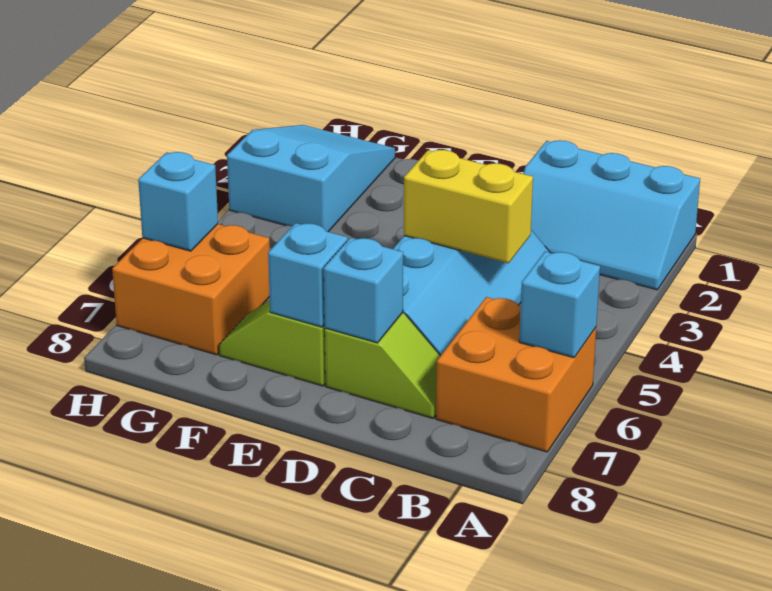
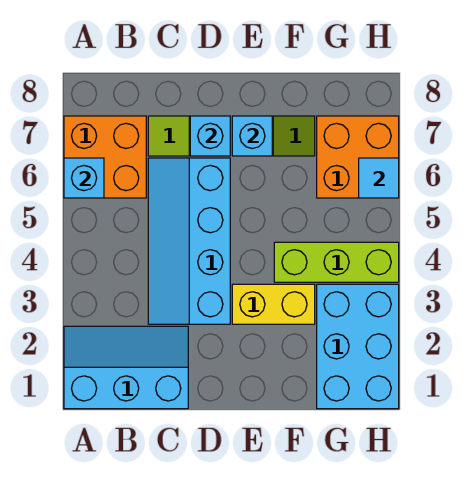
yellow 1x2 brick [404,150,533,263] -> yellow 1x2 brick moved to [232,284,315,324]
none -> lime 1x3 brick [274,242,399,282]
cyan 2x3 slope [227,125,395,232] -> cyan 2x3 brick [317,284,399,409]
cyan 1x1 brick [138,152,218,251] -> cyan 1x1 tile [359,158,399,198]

